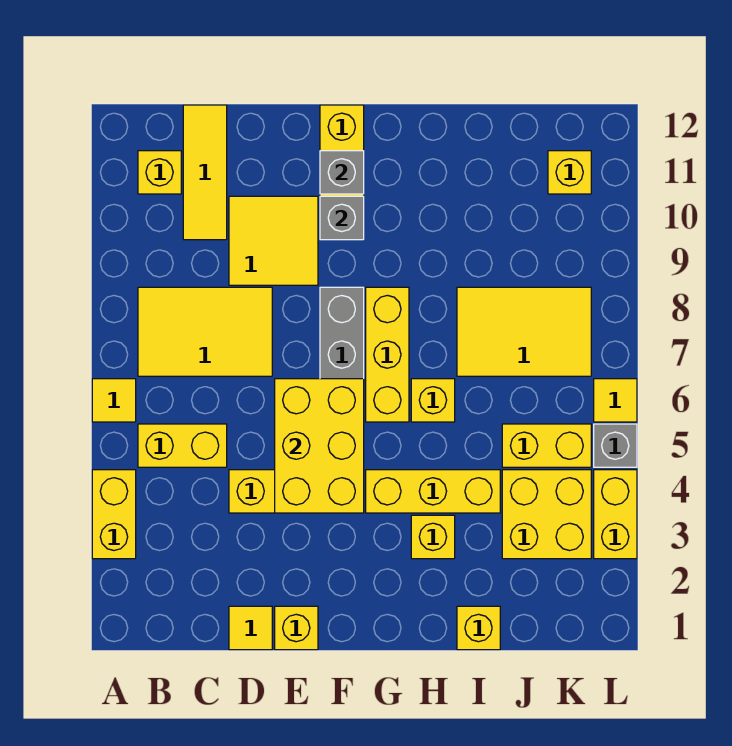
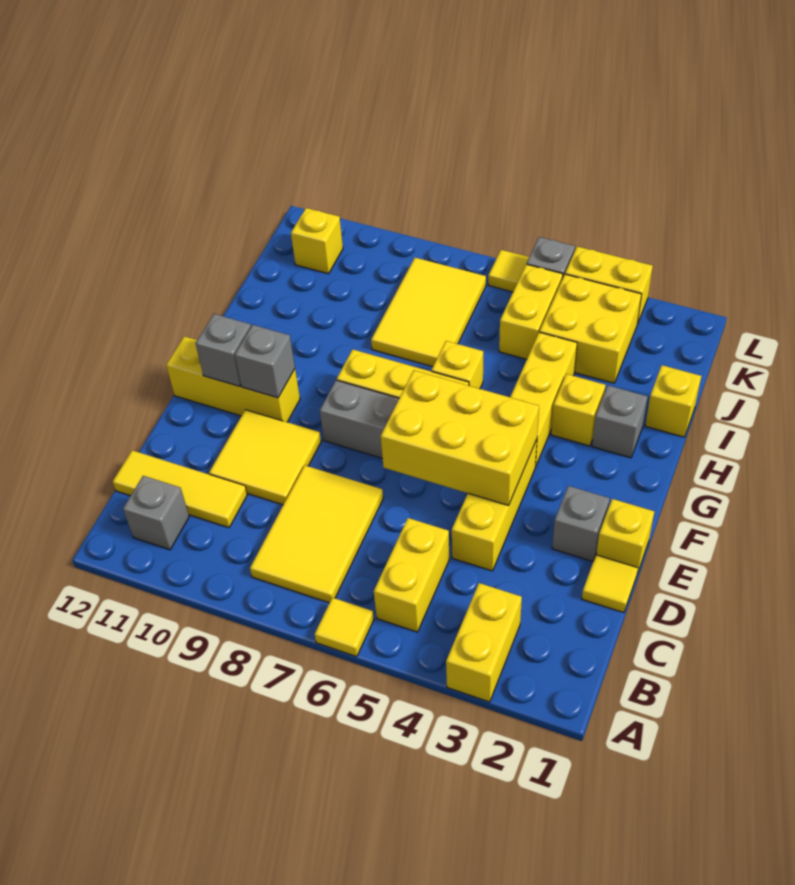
yellow 1x2 brick [92,470,136,559] -> yellow 1x2 brick turned to [446,583,522,702]
yellow 1x1 brick [138,151,181,194] -> grey 1x1 brick [123,476,189,550]
none -> grey 1x1 brick [552,486,610,561]
none -> grey 1x1 brick [592,385,648,458]

